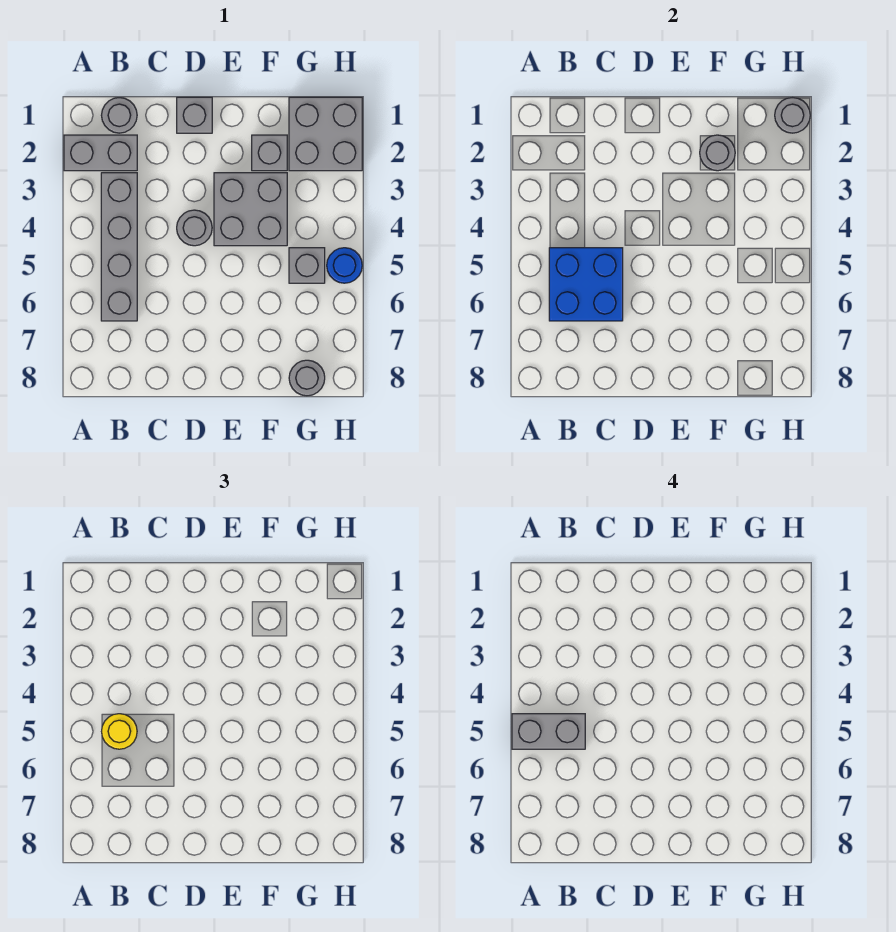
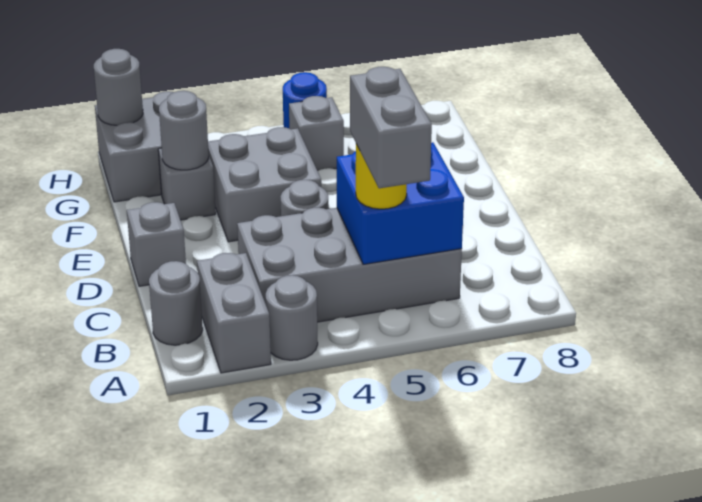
grey 1x4 brick [101,173,137,321] -> grey 2x4 brick [237,208,462,322]
grey 1x1 round brick [289,360,325,396] -> grey 1x1 round brick moved to [266,275,318,360]

